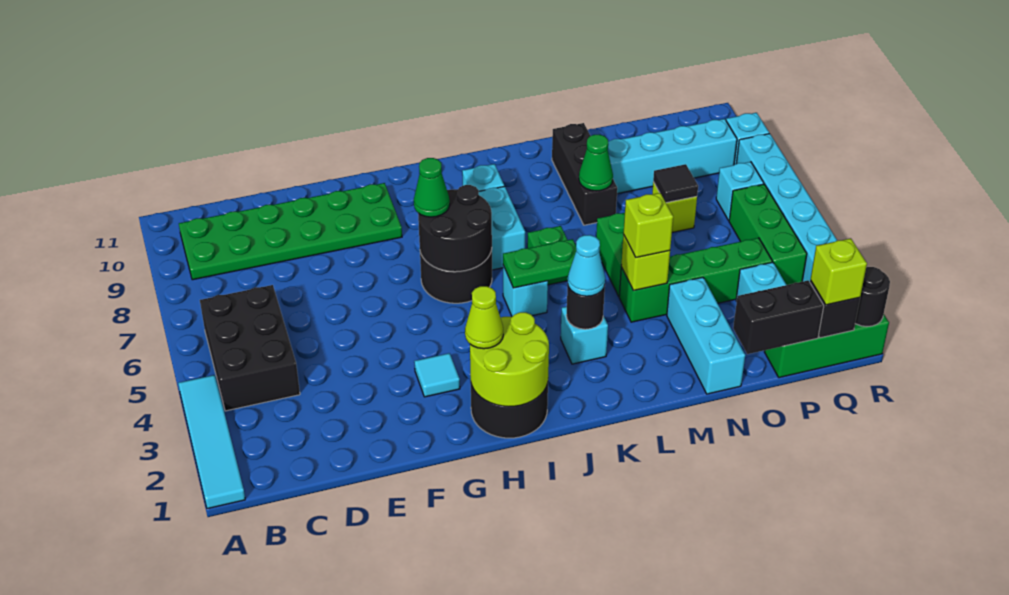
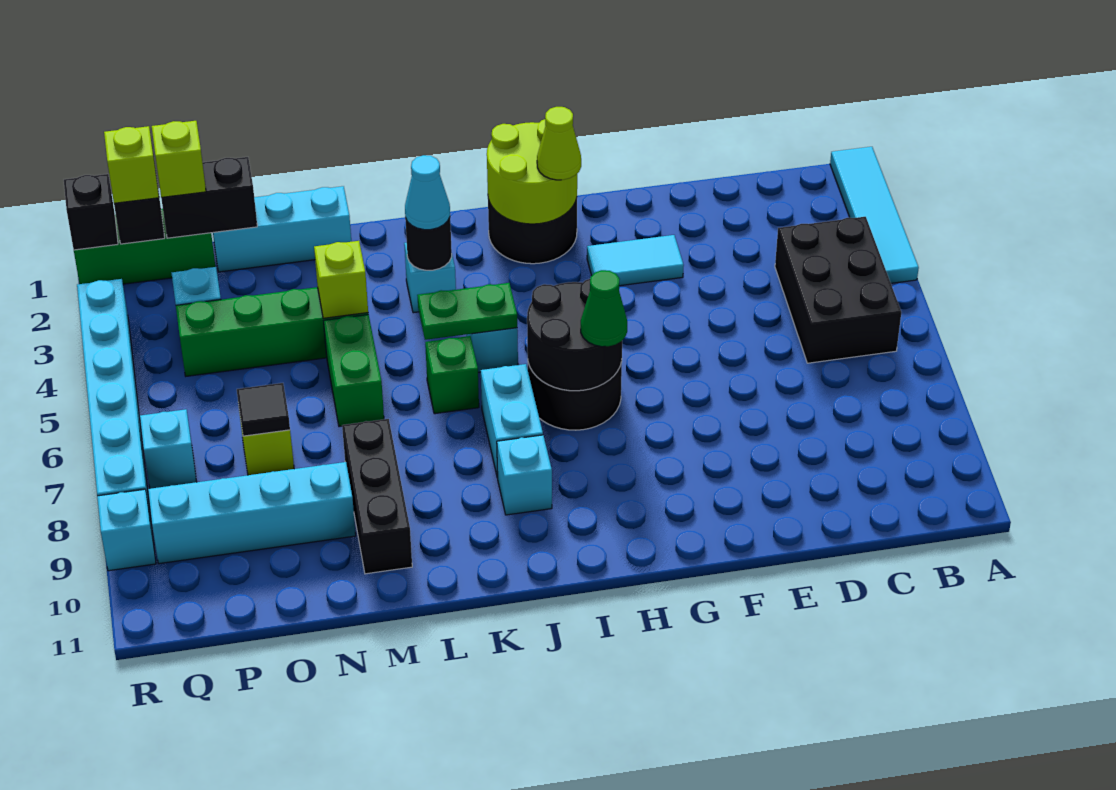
green 2x6 plate [179,183,402,280] -> none
cyan 1x1 tile [414,353,460,397] -> cyan 1x2 tile [587,235,684,286]
lime 1x1 brick [623,193,673,258] -> lime 1x1 brick moved to [152,121,206,197]
green 1x1 cone [579,134,613,191] -> none
cyan 1x3 brick [667,277,745,394] -> cyan 1x3 brick turned to [213,186,351,272]
green 1x3 brick [729,184,807,285] -> none
black 1x1 round brick [855,267,890,327] -> black 1x1 brick [64,174,118,250]

